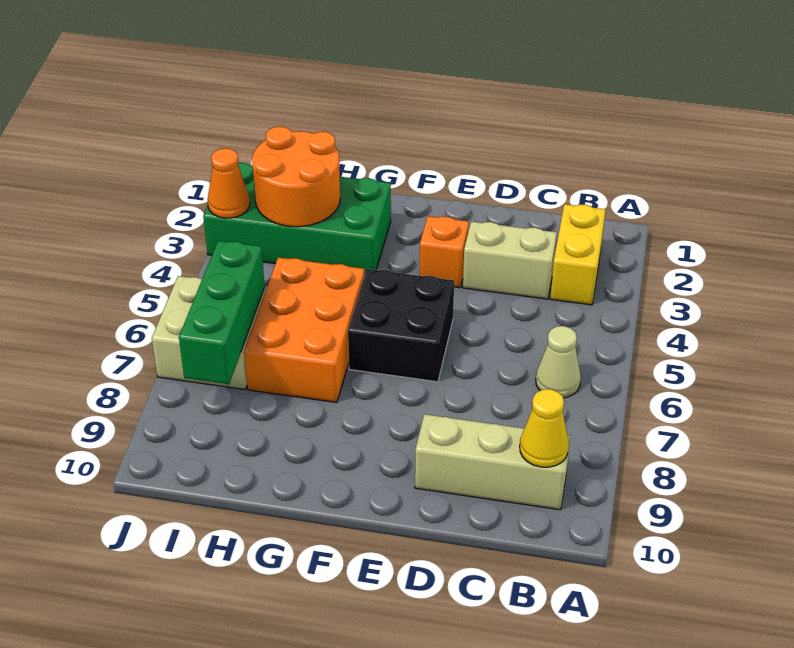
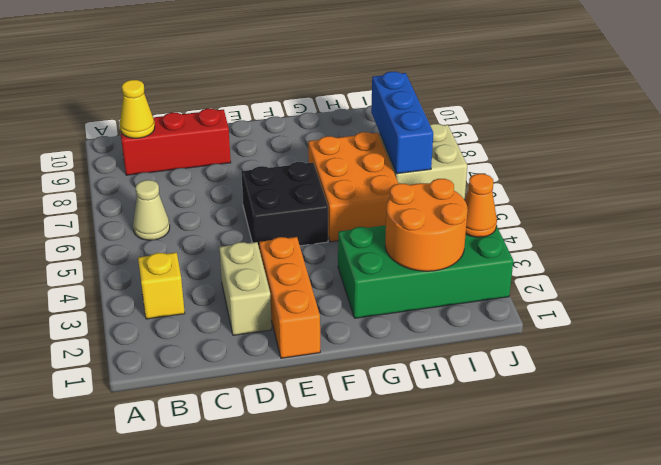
yellow 1x2 brick [550,204,605,305] -> yellow 1x1 brick [138,252,185,319]
tan 1x3 brick [415,414,571,510] -> red 1x3 brick [119,108,231,175]
tan 1x2 brick [463,222,557,299] -> tan 1x2 brick turned to [219,242,272,335]
orange 1x1 brick [420,216,469,288] -> orange 1x3 brick [259,237,320,358]
green 1x3 brick [179,241,265,384] -> blue 1x3 brick [371,72,433,174]

